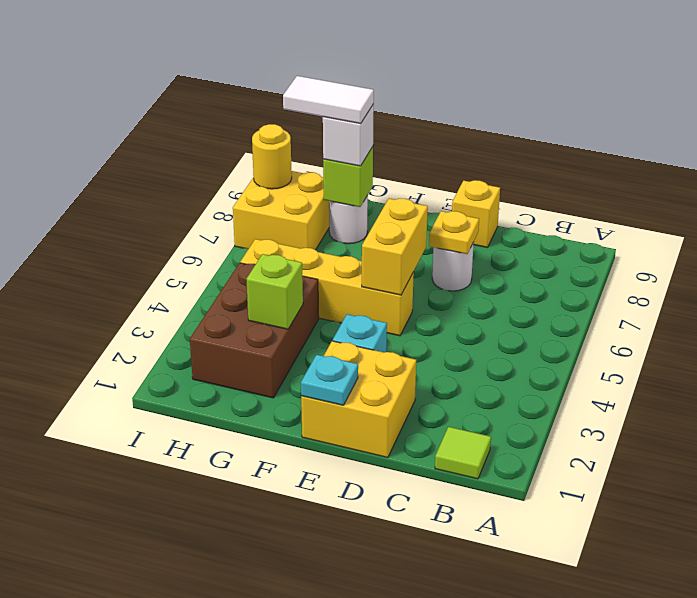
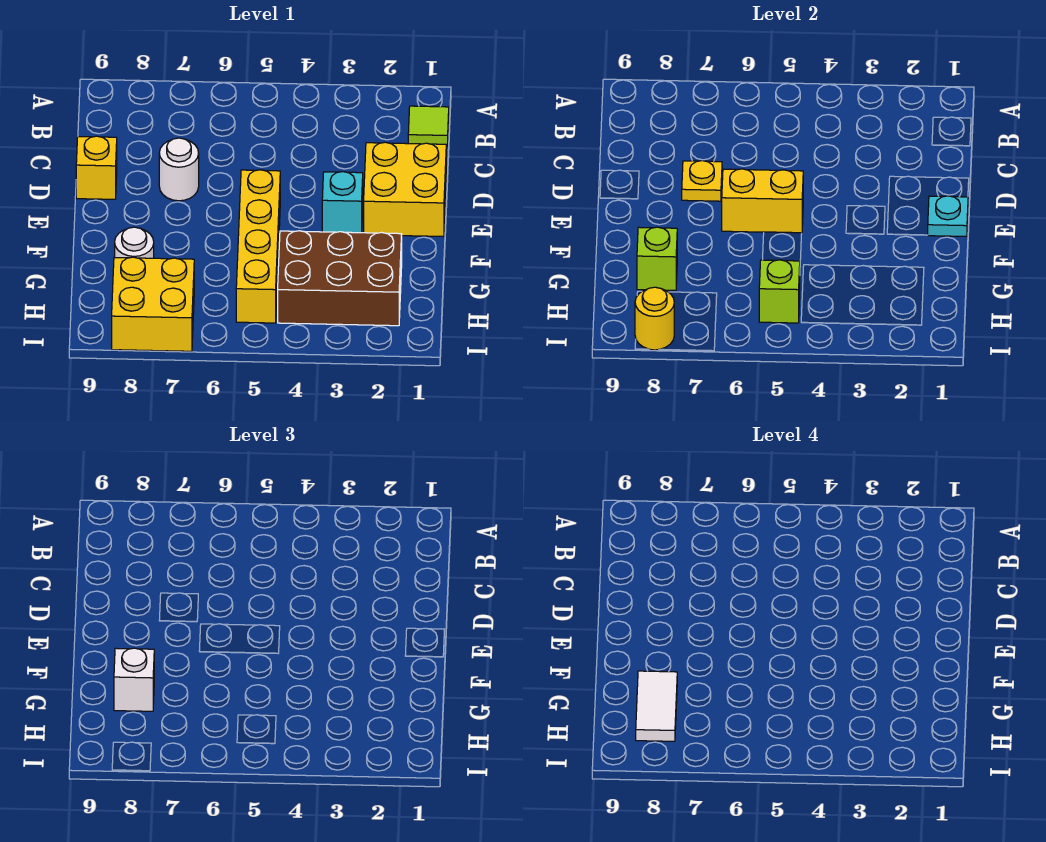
lime 1x1 brick [246,254,303,329] -> lime 1x1 brick moved to [759,260,800,323]

